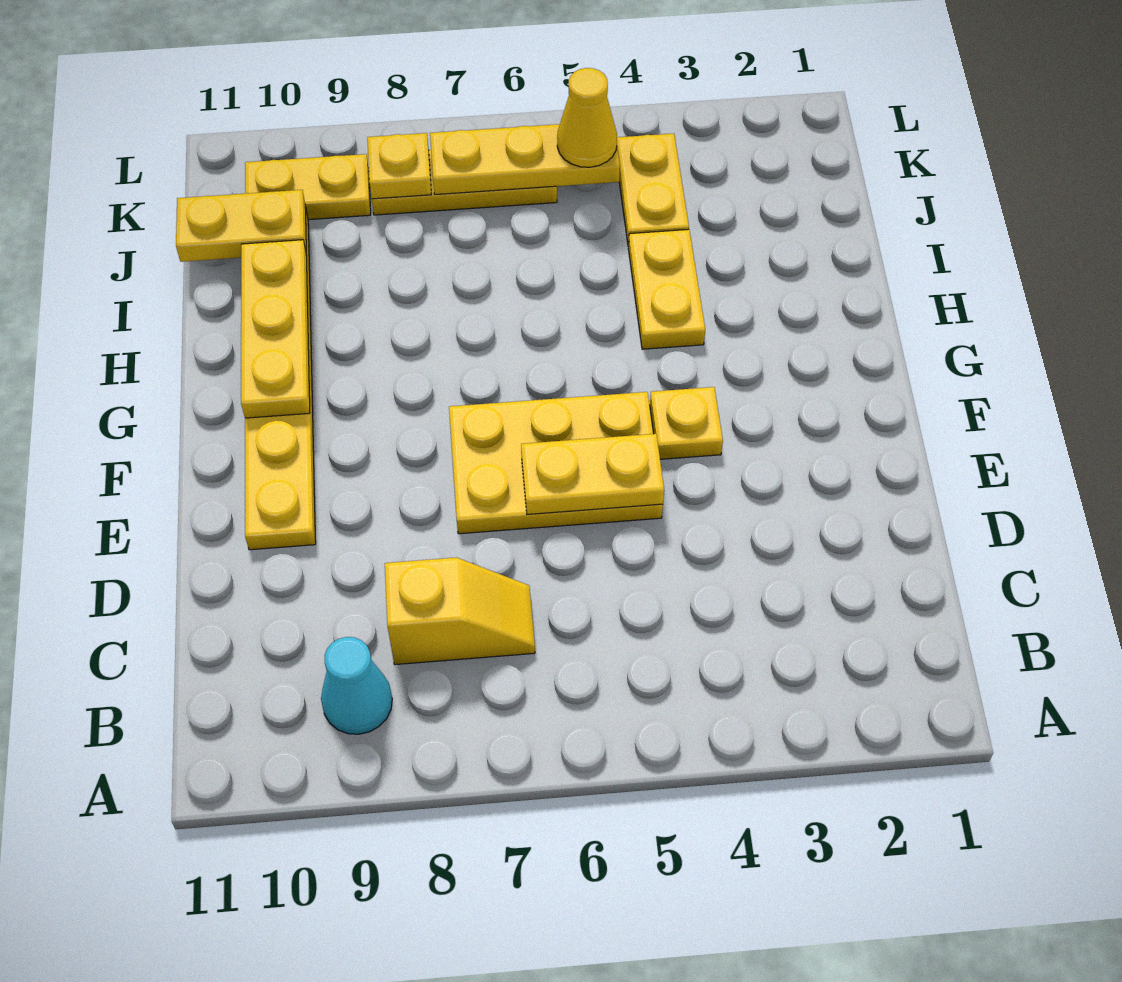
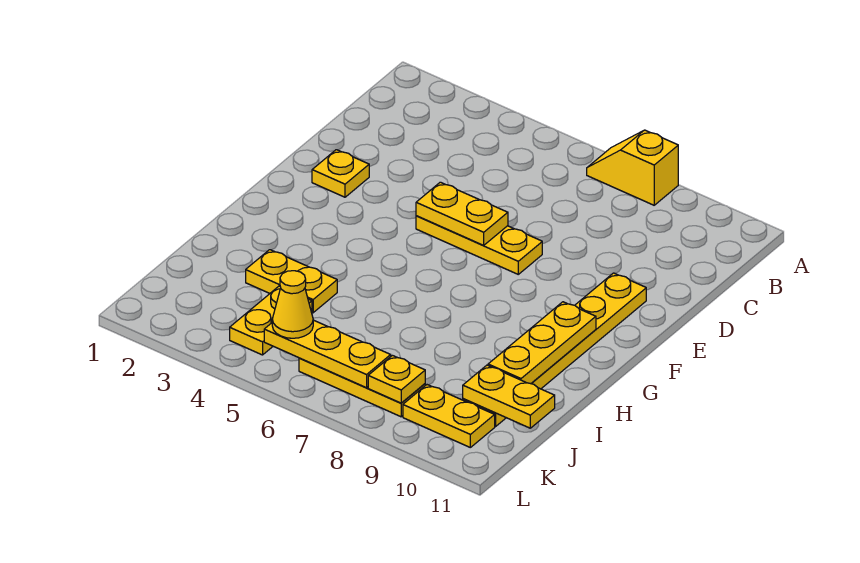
cyan 1x1 cone [321,637,392,734] -> none
yellow 1x2 slope [385,558,535,665] -> yellow 1x2 slope moved to [587,130,678,205]
yellow 2x3 plate [449,392,663,534] -> yellow 1x3 plate [416,216,542,274]
yellow 1x1 plate [650,387,723,459] -> yellow 1x1 plate moved to [312,150,369,197]
yellow 1x2 plate [628,229,705,349] -> yellow 1x2 plate turned to [246,250,337,313]

